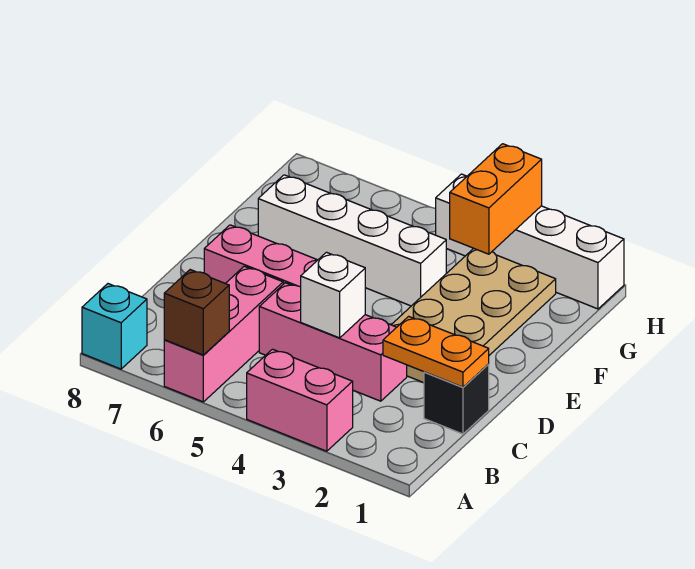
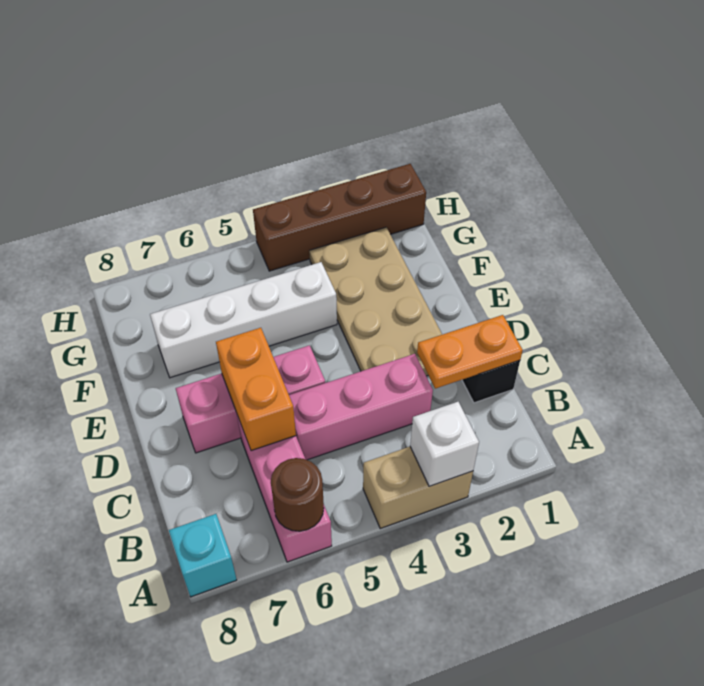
pink 1x2 brick [247,349,353,451] -> tan 1x2 brick [363,447,473,528]
brown 1x1 brick [164,270,229,355] -> brown 1x1 round brick [271,458,324,531]
white 1x1 brick [301,252,365,338] -> white 1x1 brick moved to [410,402,479,486]
orange 1x2 brick [450,144,542,254] -> orange 1x2 brick moved to [216,328,296,451]
white 1x4 brick [436,174,624,309] -> brown 1x4 brick [253,164,426,271]

